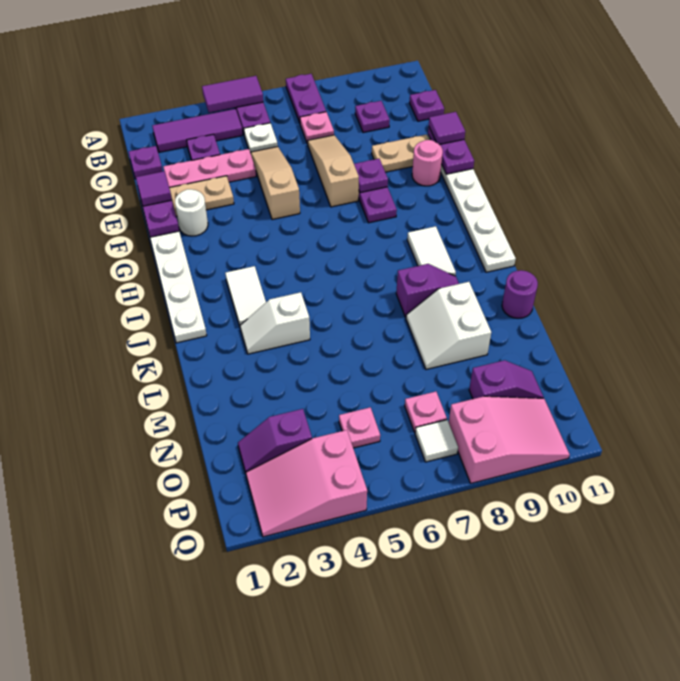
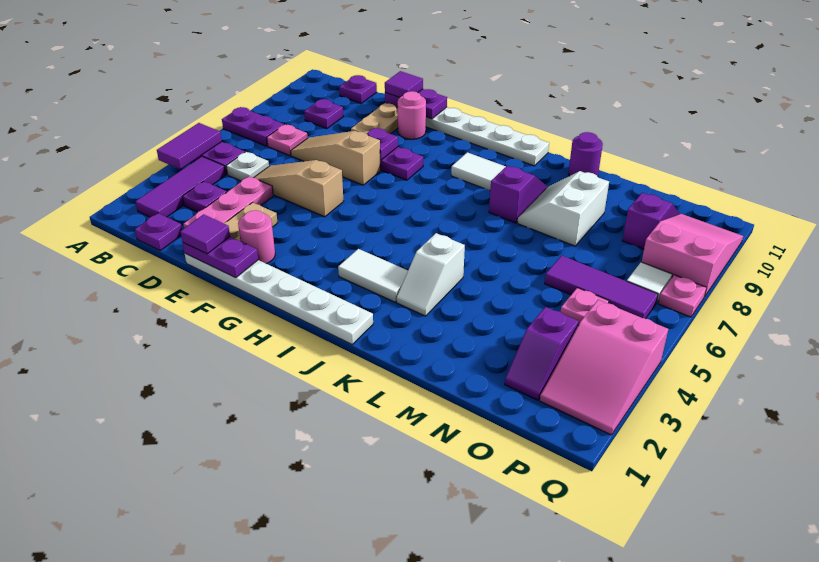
white 1x1 round brick [175,189,208,236] -> pink 1x1 round brick [238,210,275,264]
white 2x2 slope [406,282,491,369] -> white 2x2 slope turned to [518,171,609,246]
none -> purple 1x3 tile [545,256,658,319]
pink 1x1 plate [405,392,447,432] -> pink 1x1 plate moved to [658,275,707,317]

